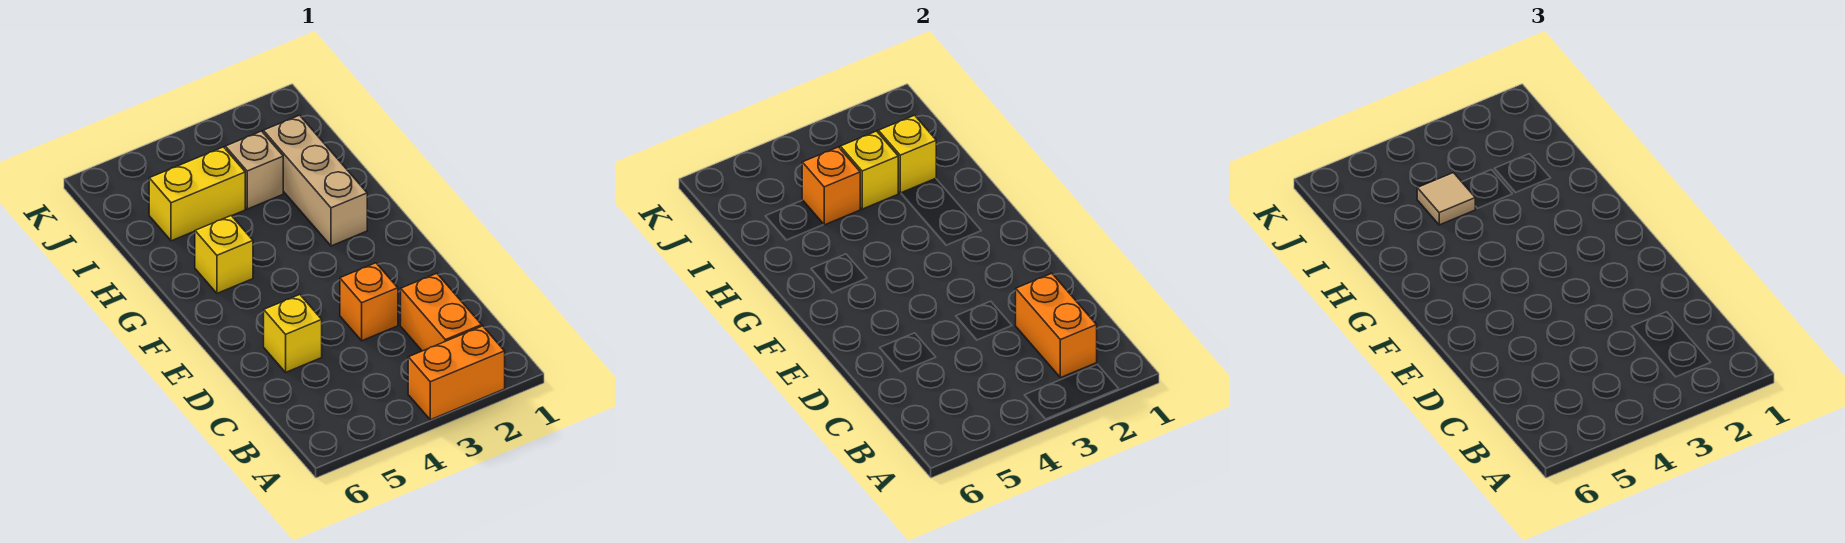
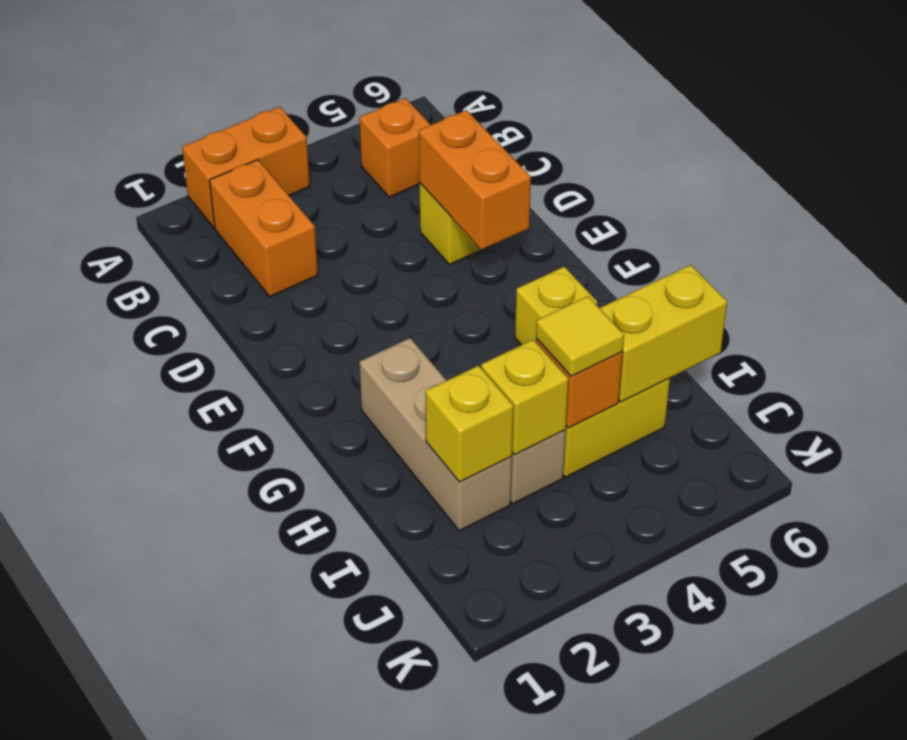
orange 1x2 brick [1016,273,1097,378] -> orange 1x2 brick moved to [419,110,531,250]
orange 1x1 brick [340,263,398,341] -> orange 1x1 brick moved to [359,98,431,197]
tan 1x1 tile [1417,173,1475,225] -> yellow 1x1 tile [536,296,624,376]
none -> yellow 1x2 brick [600,265,727,402]

